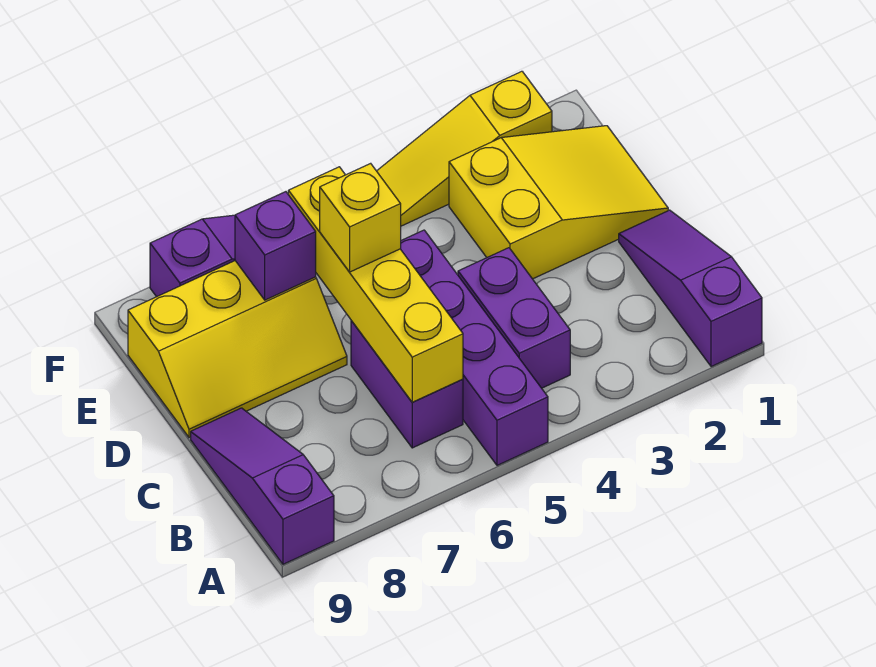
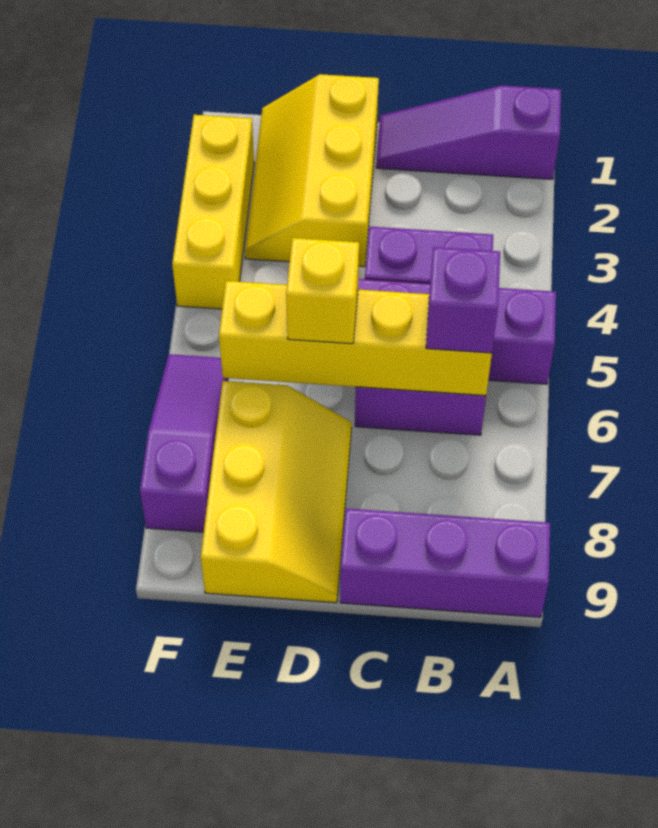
purple 1x3 slope [191,408,334,564] -> purple 1x3 brick [340,508,550,617]
yellow 2x3 slope [449,126,668,279] -> yellow 2x3 slope turned to [245,74,379,267]
purple 1x1 brick [235,192,316,300] -> purple 1x1 brick moved to [426,247,500,353]
yellow 1x3 slope [377,71,552,226] -> yellow 1x3 brick [172,115,254,309]

